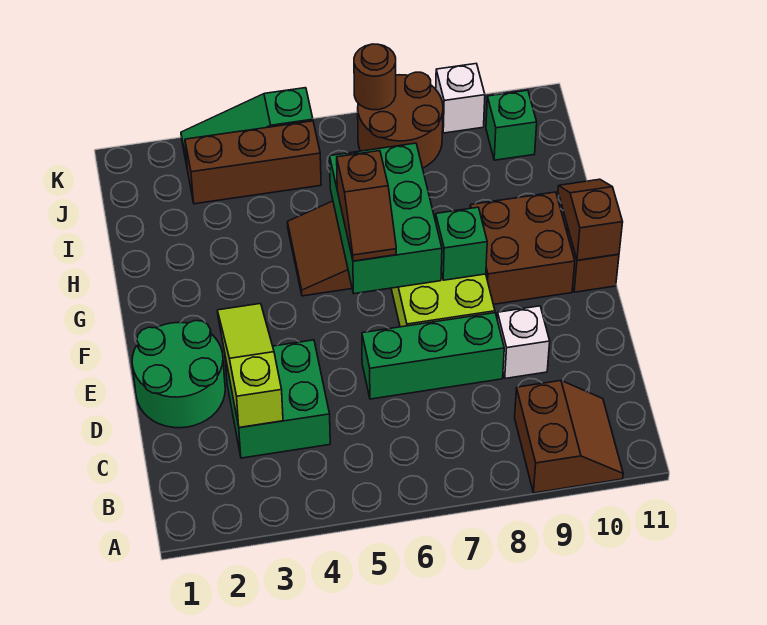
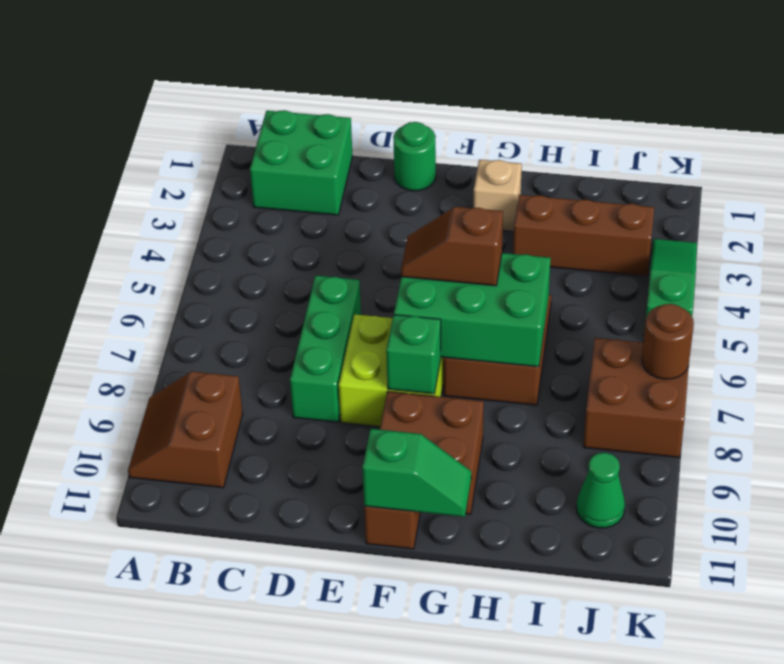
brown 2x2 slope [515,381,623,493] -> brown 2x2 slope turned to [128,372,243,488]
green 2x2 brick [225,340,330,458] -> green 2x2 brick moved to [250,110,352,215]
lime 1x3 slope [217,304,283,428] -> none
green 2x2 round brick [132,321,225,428] -> green 1x1 round brick [393,122,436,191]
white 1x1 brick [497,306,550,378] -> none
brown 1x2 slope [558,179,623,260] -> green 1x2 slope [362,429,471,517]
none -> tan 1x1 brick [474,160,522,231]
brown 1x3 brick [185,121,321,204] -> brown 1x3 brick turned to [513,195,654,276]
brown 2x2 round brick [358,72,443,168] -> brown 2x2 brick [583,338,689,457]
green 1x1 brick [486,90,537,160] -> green 1x1 cone [576,453,625,528]
white 1x1 brick [436,64,485,133] -> none

